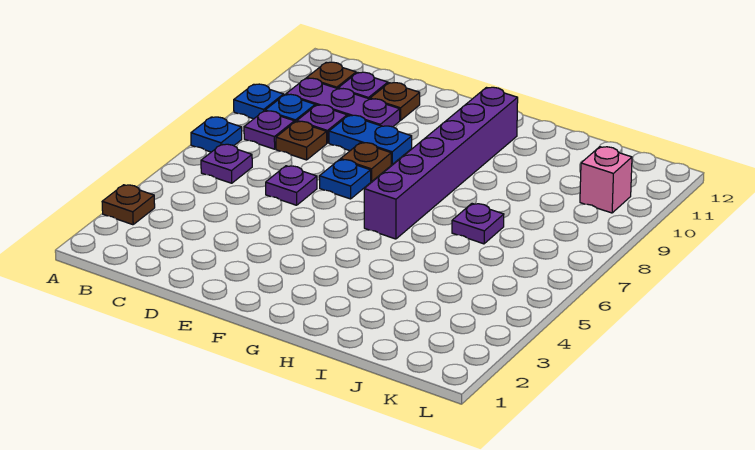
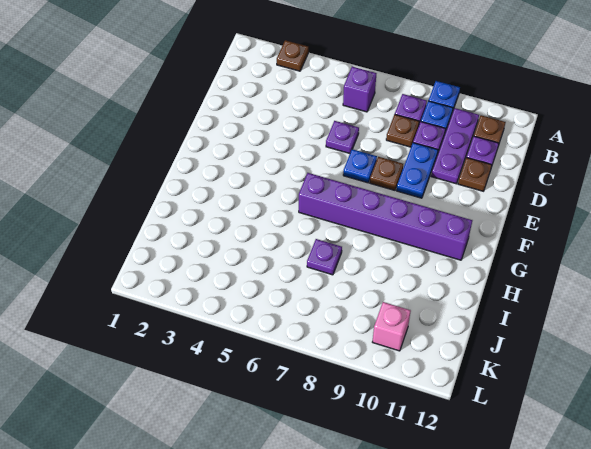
blue 1x1 plate [191,117,242,152] -> none
purple 1x1 plate [201,144,252,183] -> purple 1x1 brick [343,67,376,112]

